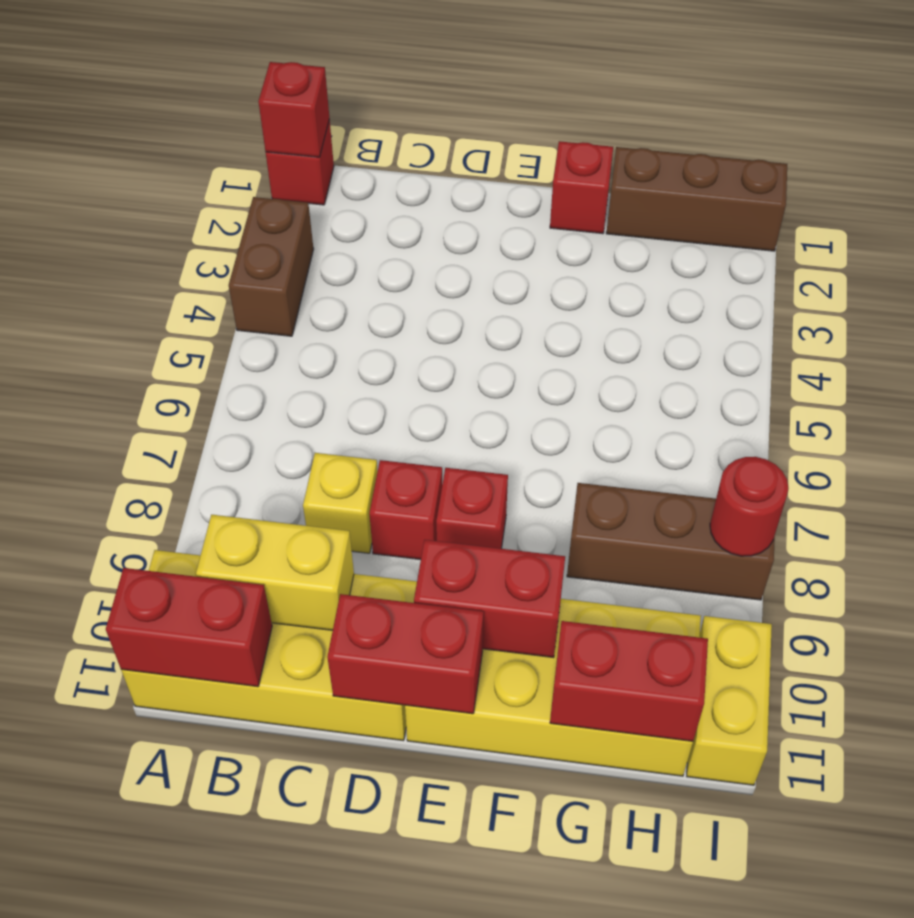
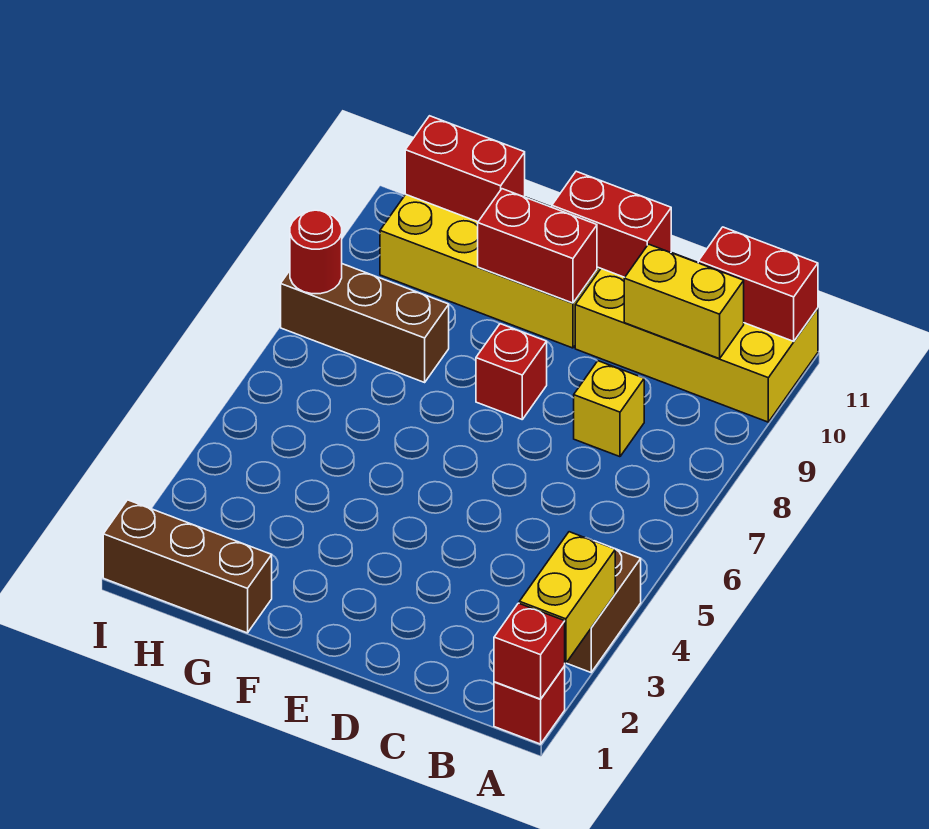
red 1x1 brick [369,460,442,560] -> none
red 1x1 brick [550,141,613,234] -> none
yellow 1x2 brick [687,616,772,785] -> yellow 1x2 brick moved to [519,532,615,663]

